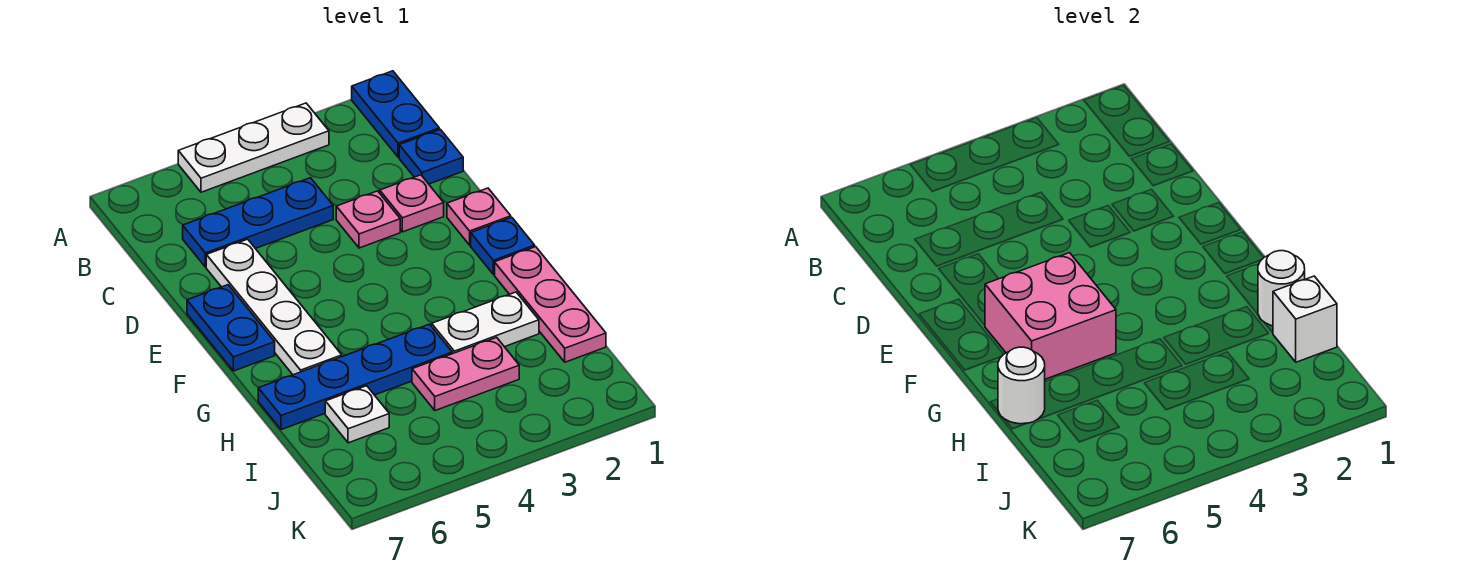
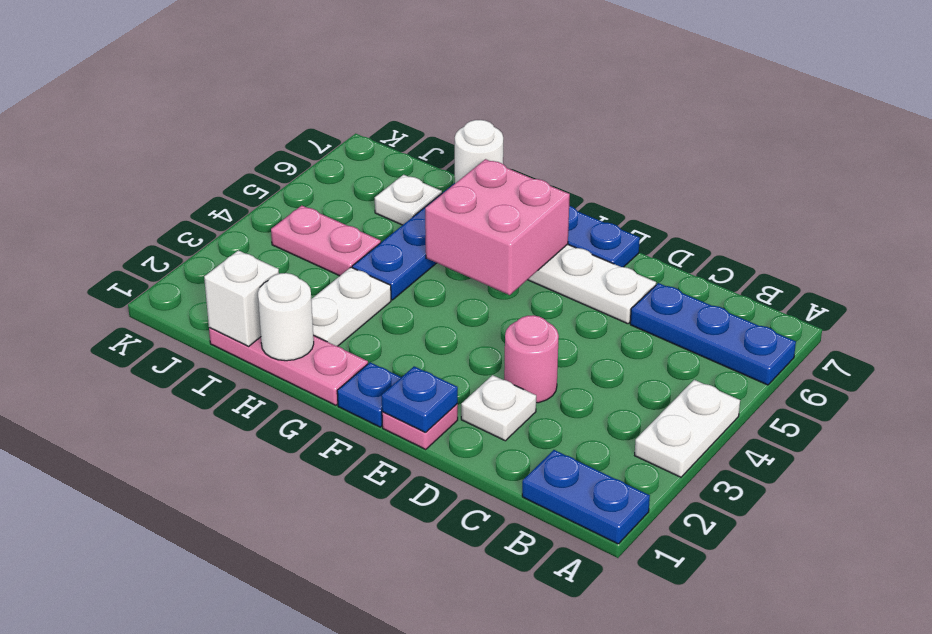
white 1x3 plate [178,103,329,192] -> white 1x2 plate [635,380,740,477]
blue 1x1 plate [399,129,463,184] -> blue 1x1 plate moved to [382,366,458,433]
blue 1x3 plate [183,178,333,267] -> blue 1x3 plate turned to [630,283,796,385]
pink 1x1 plate [380,175,444,232] -> white 1x1 plate [461,375,536,441]
pink 1x1 plate [336,191,400,248] -> pink 1x1 round brick [504,315,559,403]
pink 1x2 plate [412,337,519,411] -> pink 1x2 plate turned to [271,206,381,276]

